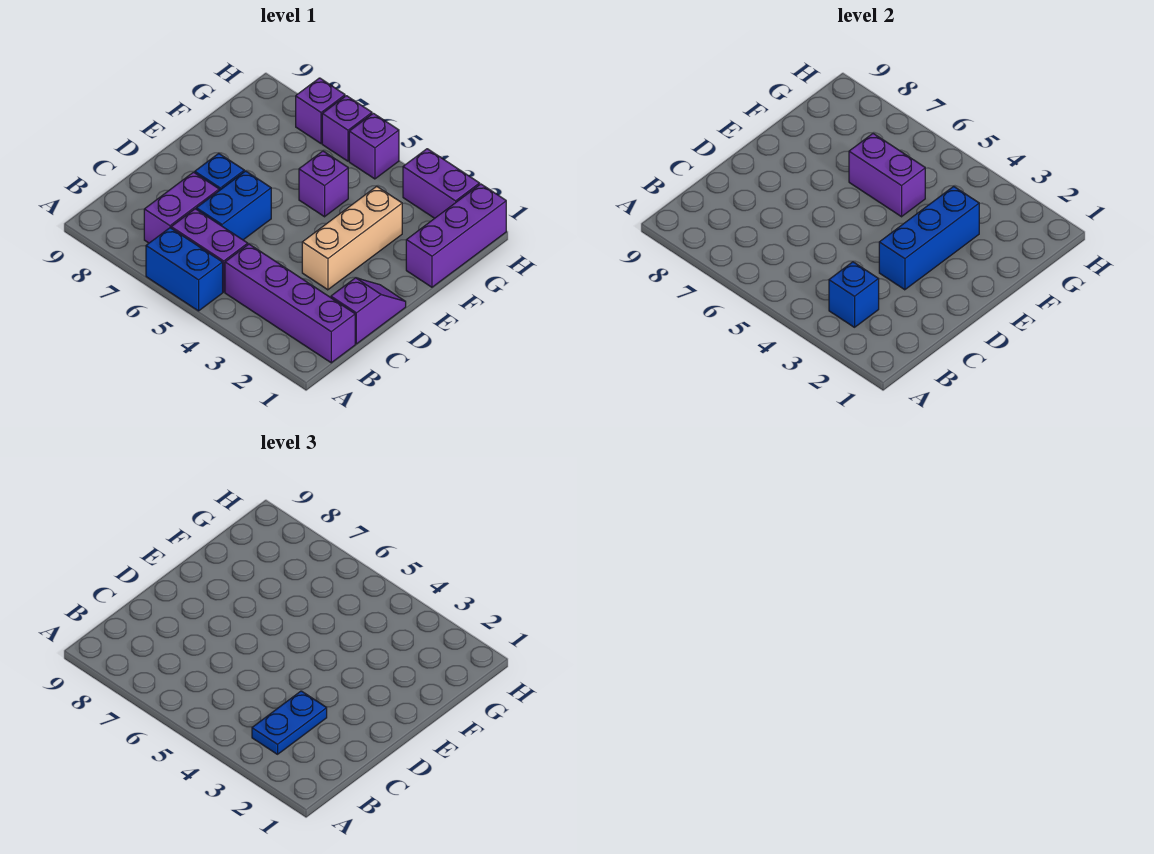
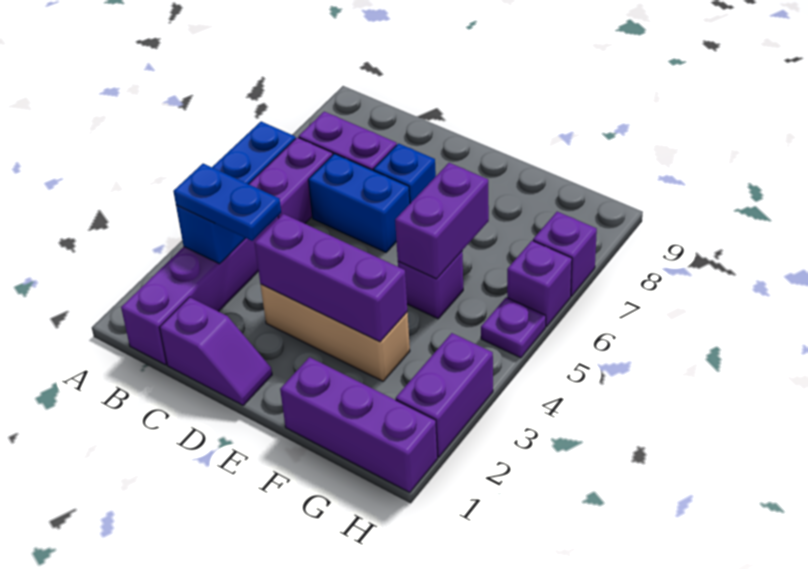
blue 1x3 brick [879,186,979,290] -> purple 1x3 brick [255,214,407,342]
purple 1x1 brick [349,113,399,179] -> purple 1x1 plate [481,298,546,358]

